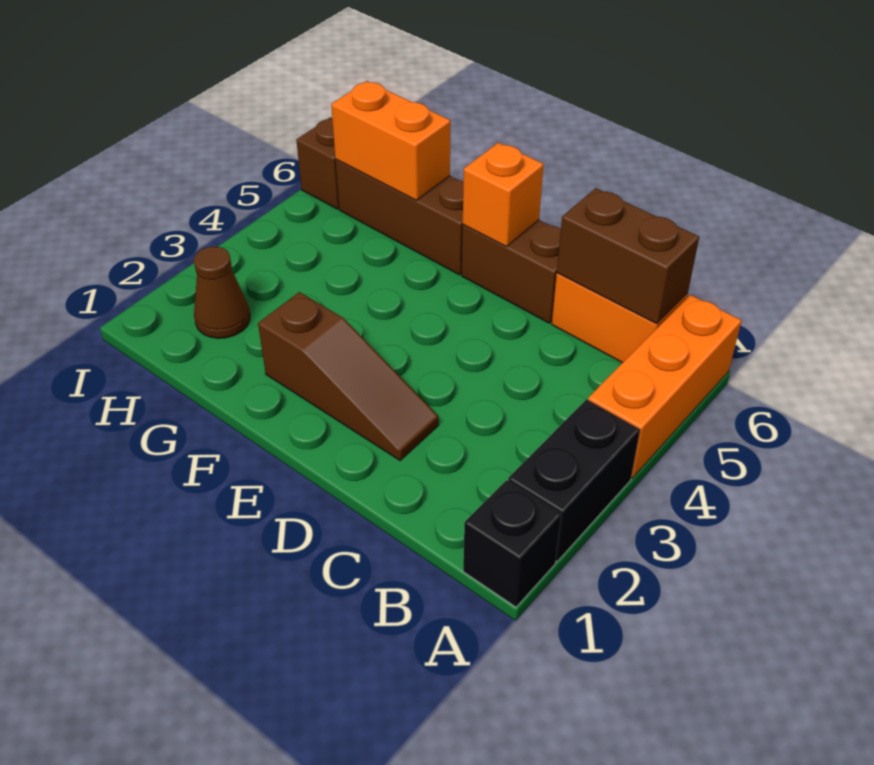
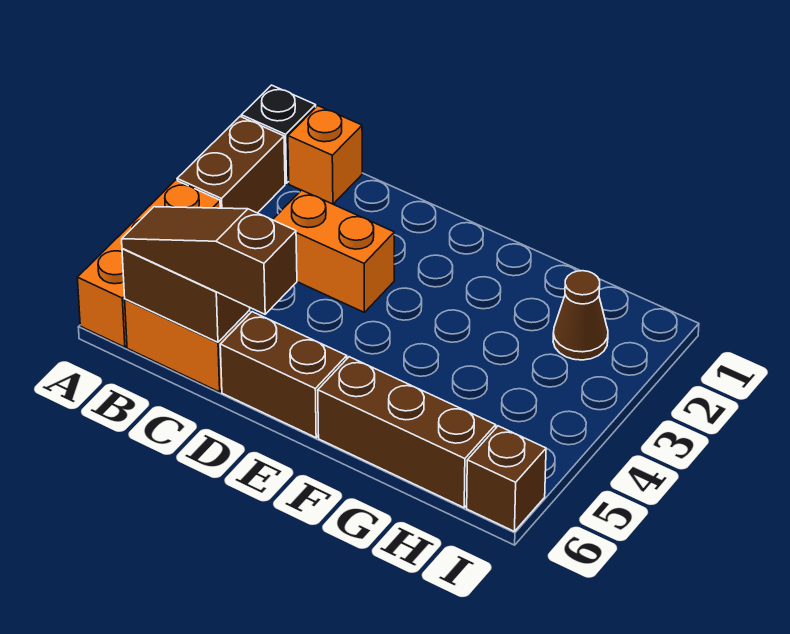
black 1x2 brick [508,399,640,561] -> brown 1x2 brick [177,117,285,213]
brown 1x3 slope [258,292,439,461] -> brown 1x3 slope moved to [122,207,297,314]
orange 1x1 brick [463,143,544,246] -> orange 1x1 brick moved to [288,106,362,204]
orange 1x2 brick [331,81,451,200] -> orange 1x2 brick moved to [273,190,394,312]

